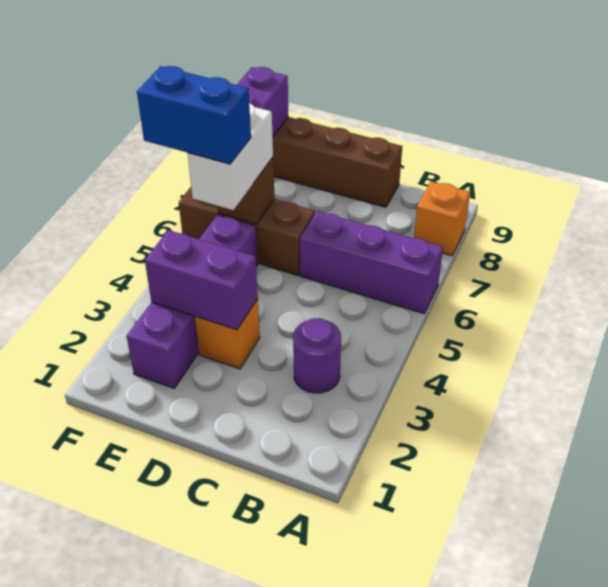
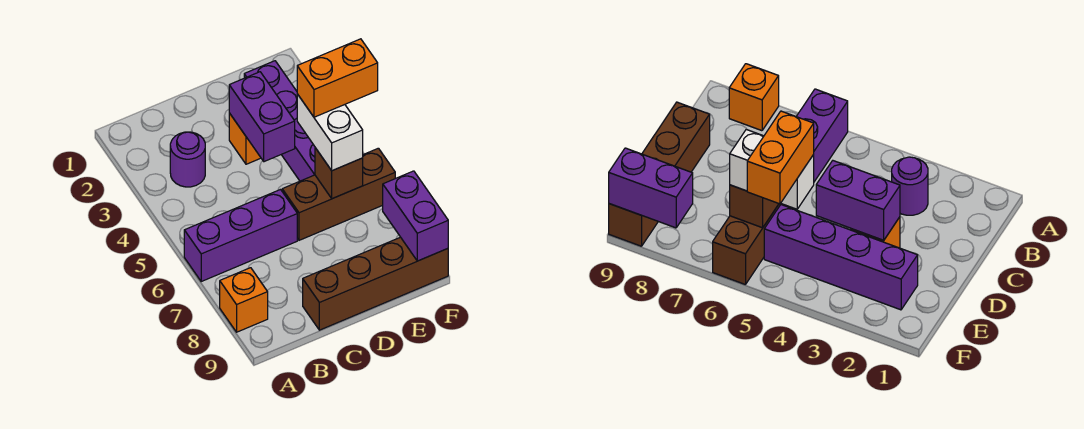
purple 1x2 brick [145,230,258,330] -> purple 1x2 brick turned to [229,72,295,162]
blue 1x2 brick [137,66,251,164] -> orange 1x2 brick [297,39,378,117]

